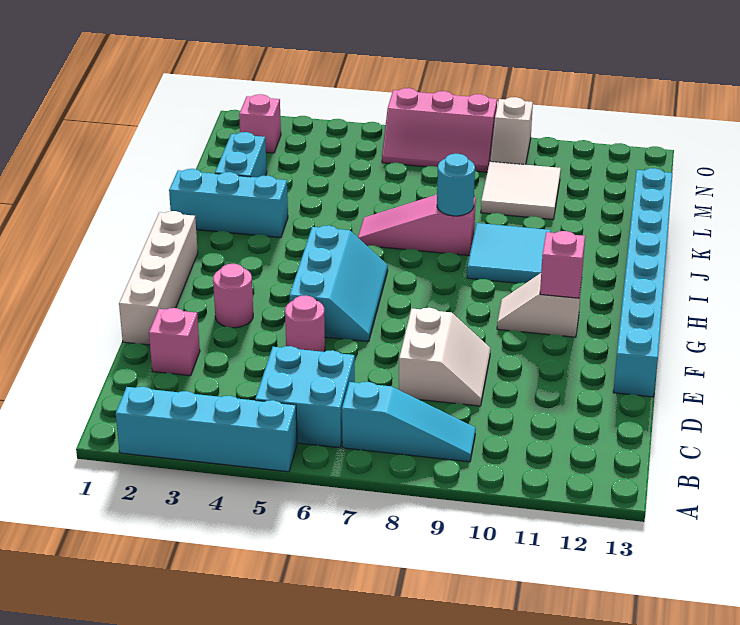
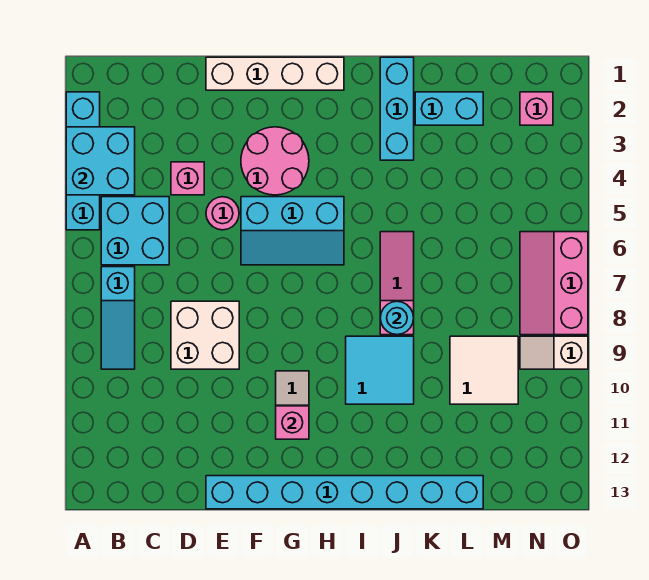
none -> cyan 2x2 brick [66,127,135,195]
pink 1x1 brick [149,308,200,376] -> pink 1x1 brick moved to [171,162,204,195]
white 2x2 slope [399,308,491,406] -> white 2x2 brick [171,301,239,369]
pink 1x1 round brick [213,264,253,328] -> pink 2x2 round brick [241,127,309,195]

